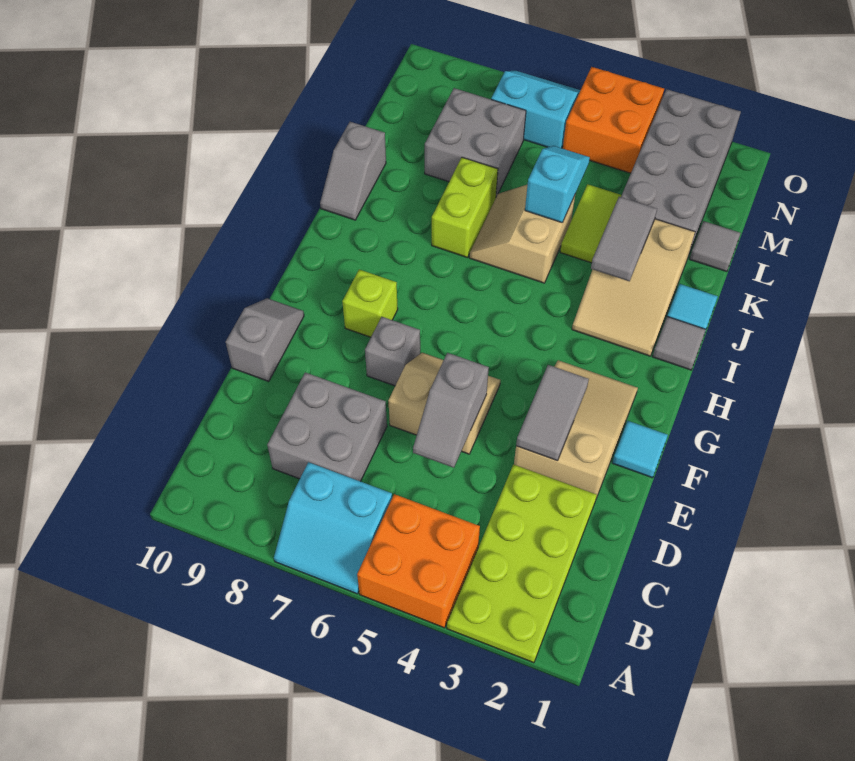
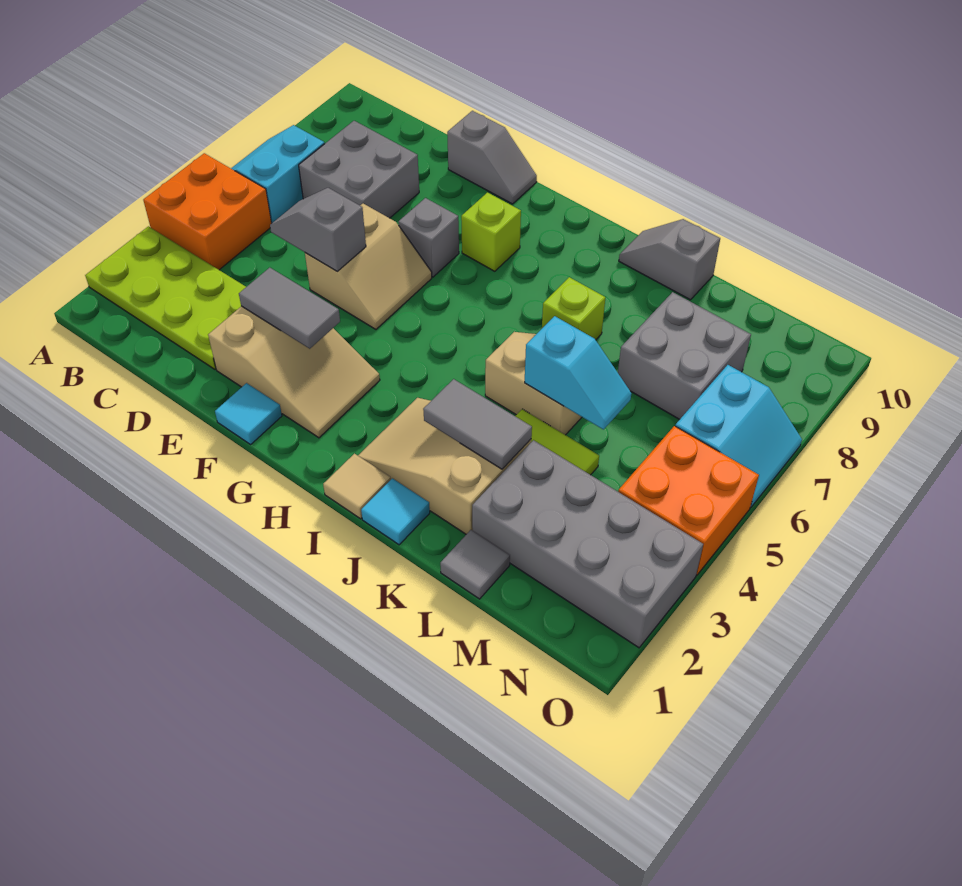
grey 1x1 tile [653,317,706,370] -> tan 1x1 tile [323,454,391,519]
lime 1x2 brick [432,157,498,258] -> lime 1x1 brick [542,277,605,340]

